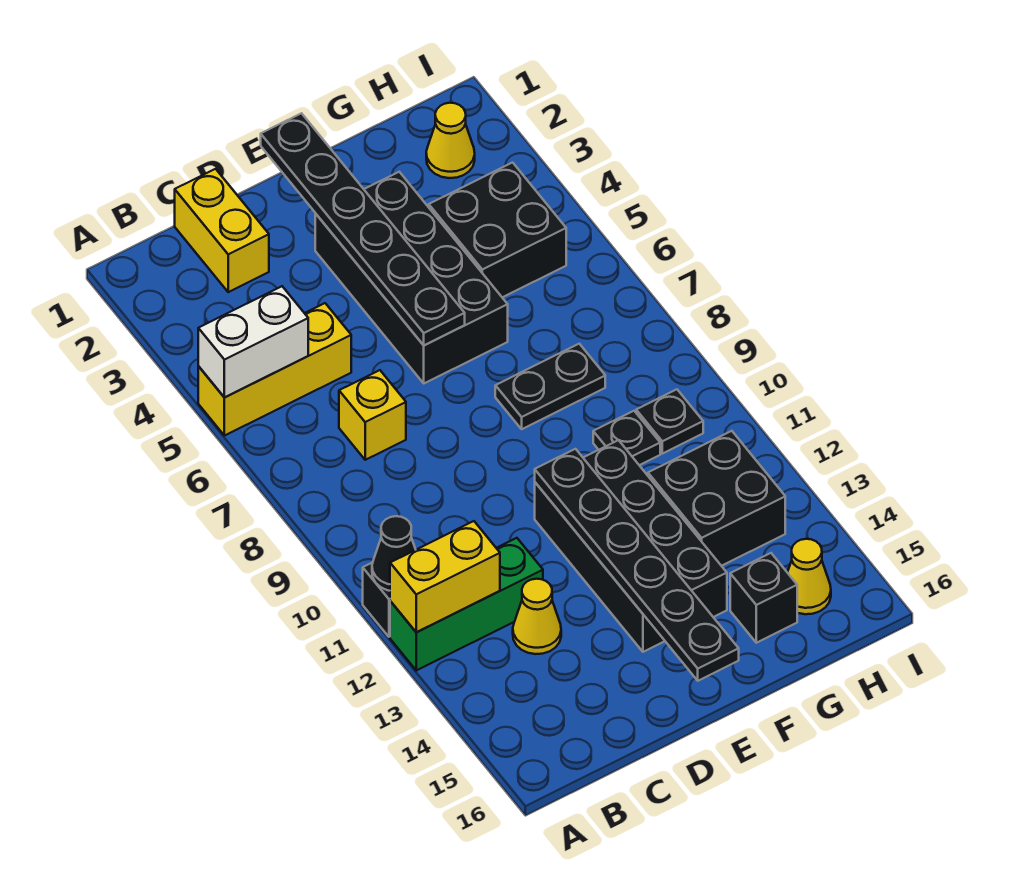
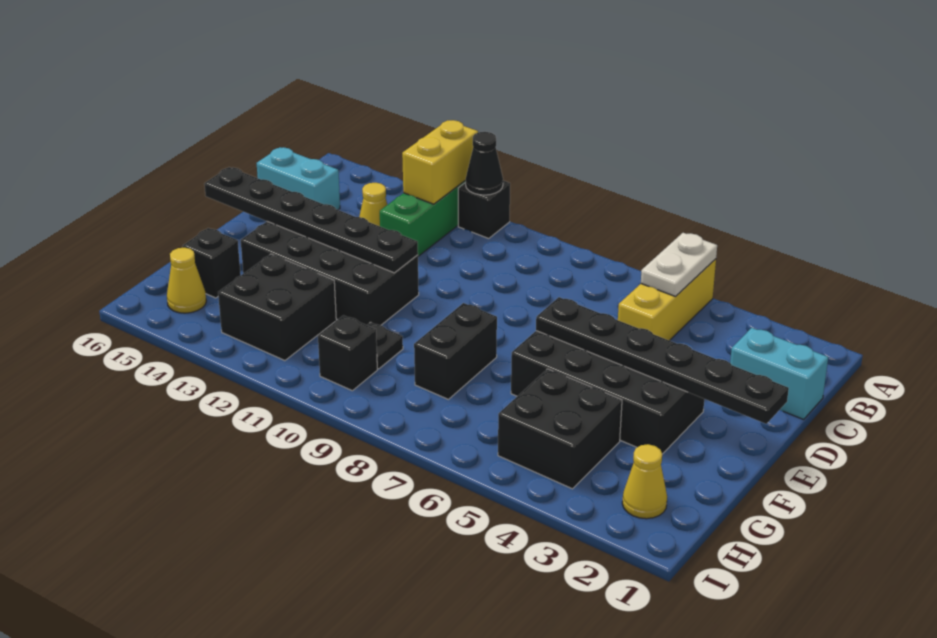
white 1x2 brick [198,286,308,398] -> white 1x2 plate [641,233,717,297]
yellow 1x2 brick [175,169,269,292] -> cyan 1x2 brick [730,328,828,419]
yellow 1x1 brick [339,370,406,460] -> none
none -> cyan 1x2 brick [257,147,340,210]
black 1x2 plate [495,344,605,429] -> black 1x2 brick [414,303,497,399]
black 1x1 plate [636,389,703,454] -> black 1x1 brick [318,315,377,391]

